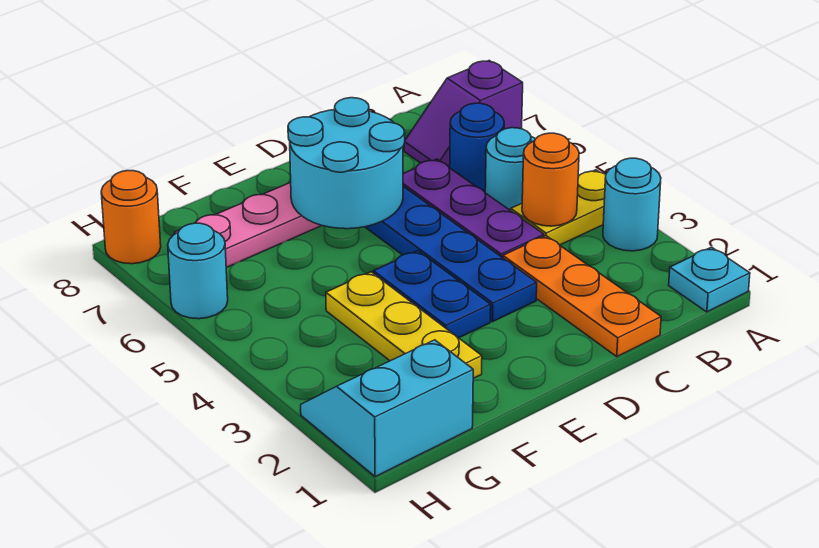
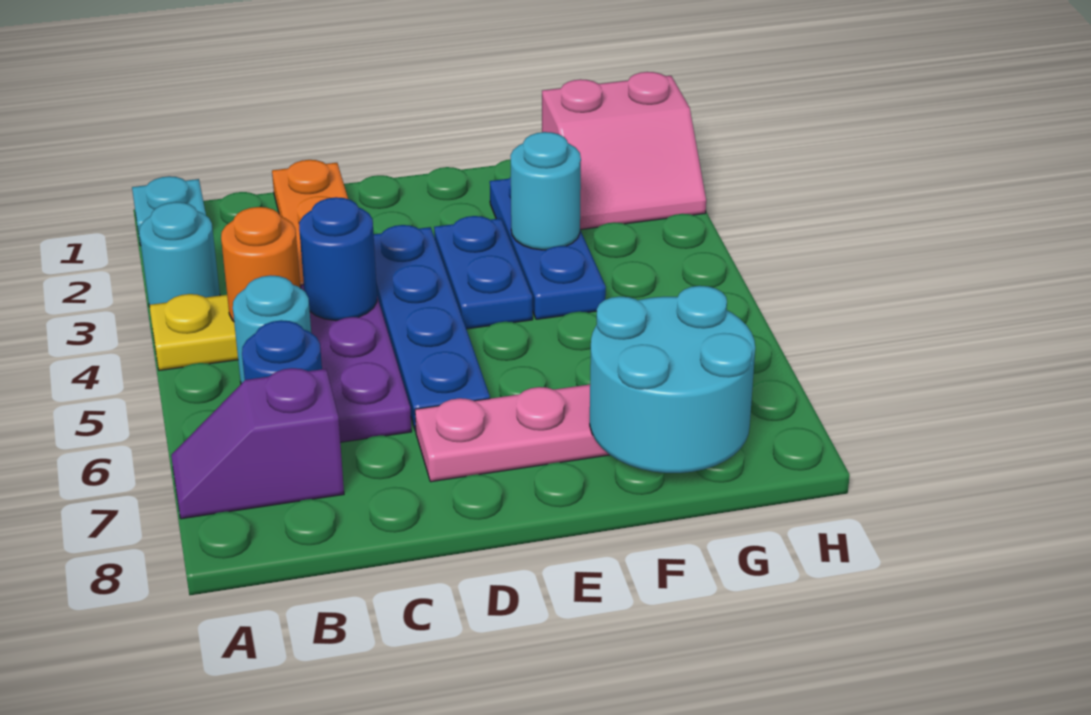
purple 1x2 slope [404,61,523,168] -> purple 1x2 slope turned to [171,368,344,519]
none -> blue 1x1 round brick [299,197,377,321]
cyan 2x2 round brick [288,98,405,229] -> cyan 2x2 round brick moved to [590,286,755,473]
yellow 1x3 plate [326,272,482,378] -> blue 1x3 plate [490,177,606,319]
cyan 2x2 slope [301,340,473,477] -> pink 2x2 slope [542,72,706,229]
cyan 1x1 round brick [168,223,228,319] -> cyan 1x1 round brick moved to [510,132,581,250]
orange 1x1 round brick [101,171,161,264] -> none

